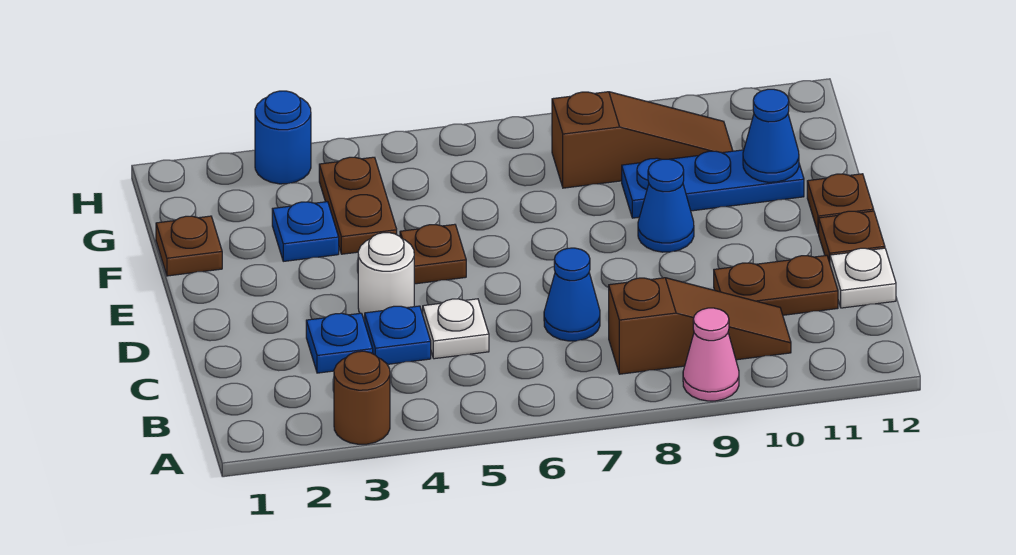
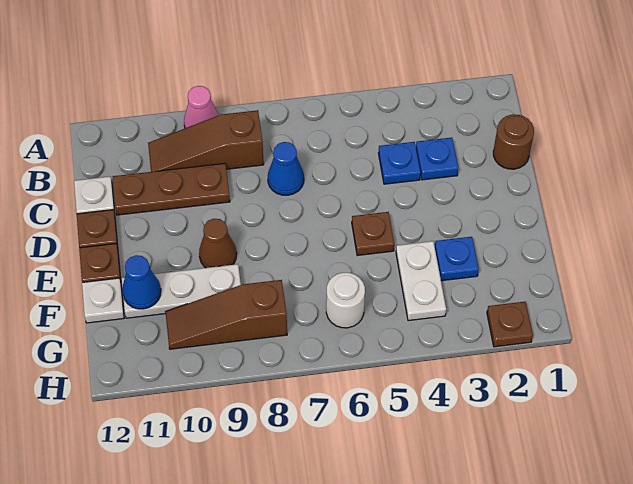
brown 1x1 round brick [334,351,390,444] -> brown 1x1 round brick moved to [493,114,534,169]
white 1x1 plate [423,299,489,359] -> white 1x1 plate moved to [82,278,124,323]
brown 1x2 plate [714,255,838,315] -> brown 1x3 plate [113,163,230,215]
white 1x1 round brick [358,233,414,319] -> white 1x1 round brick moved to [326,273,365,328]
blue 1x1 cone [638,159,694,252] -> brown 1x1 cone [199,219,237,268]
brown 1x1 plate [156,216,222,276] -> brown 1x1 plate moved to [487,302,533,347]
brown 1x2 plate [319,157,397,254] -> white 1x2 plate [396,241,446,321]
blue 1x3 plate [622,150,804,218] -> white 1x3 plate [122,264,241,318]
blue 1x1 round brick [255,91,311,184] -> none

